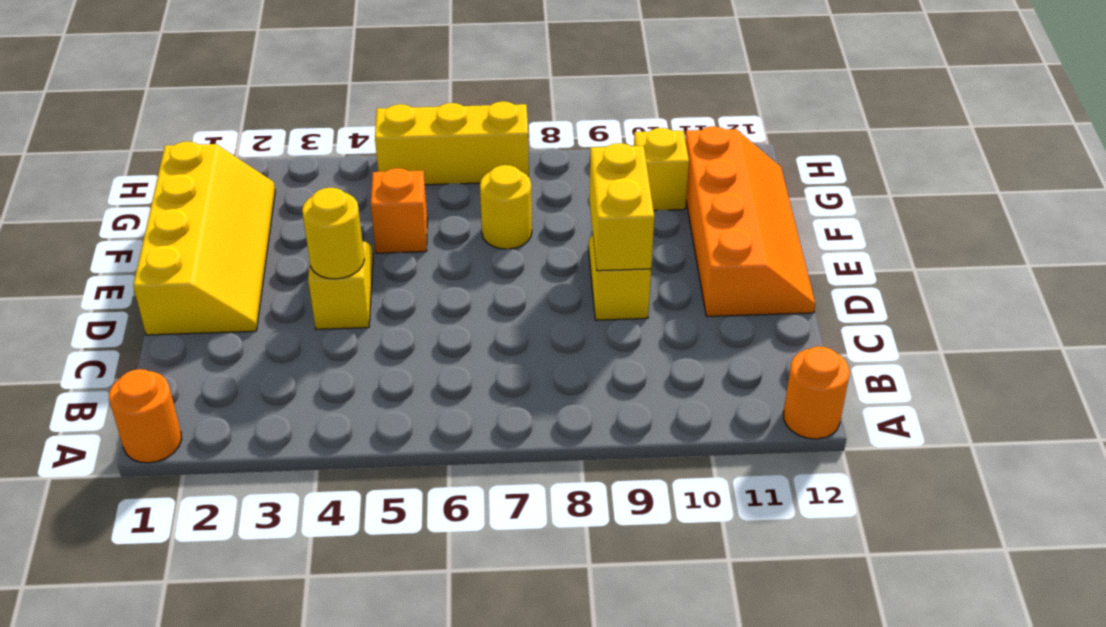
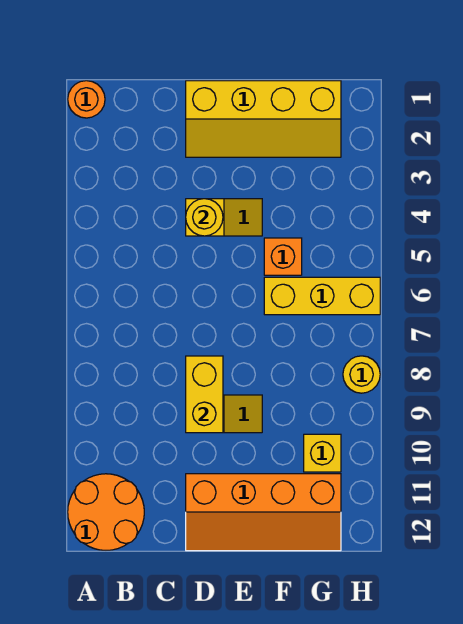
orange 1x1 round brick [784,346,850,439] -> orange 2x2 round brick [68,474,144,550]
yellow 1x2 brick [589,143,654,271] -> yellow 1x2 brick turned to [186,356,223,433]
yellow 1x1 round brick [480,165,532,249] -> yellow 1x1 round brick moved to [343,356,380,393]
yellow 1x3 brick [375,101,529,185] -> yellow 1x3 brick turned to [264,277,380,315]

